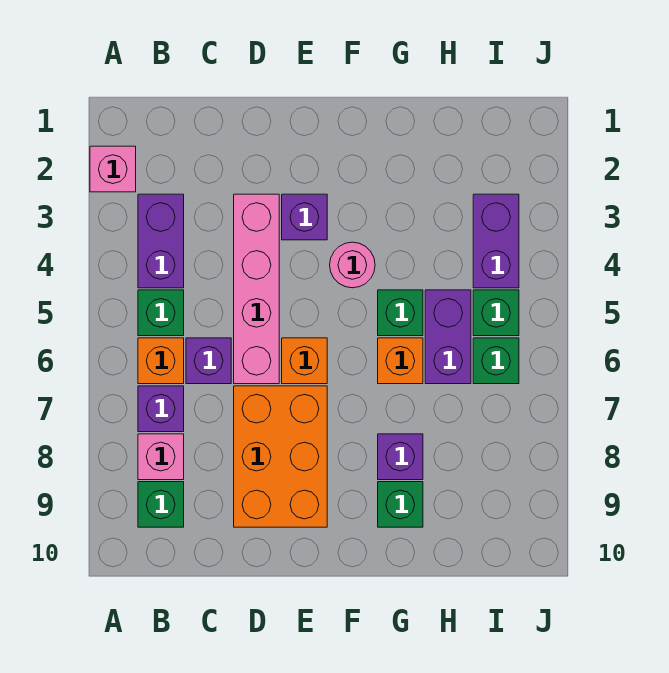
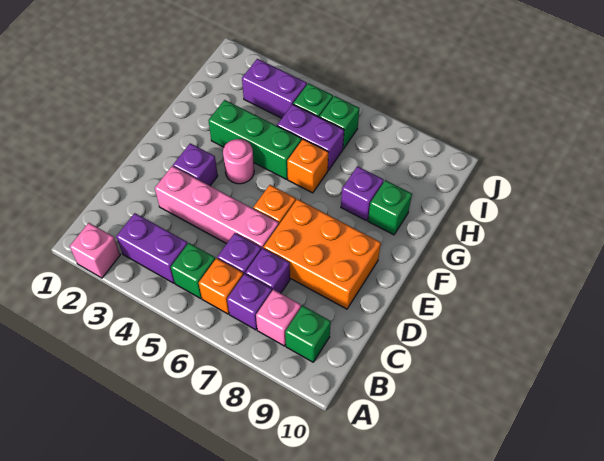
none -> purple 1x1 brick [246,248,290,293]
green 1x1 brick [378,290,423,336] -> green 1x3 brick [208,100,302,179]

